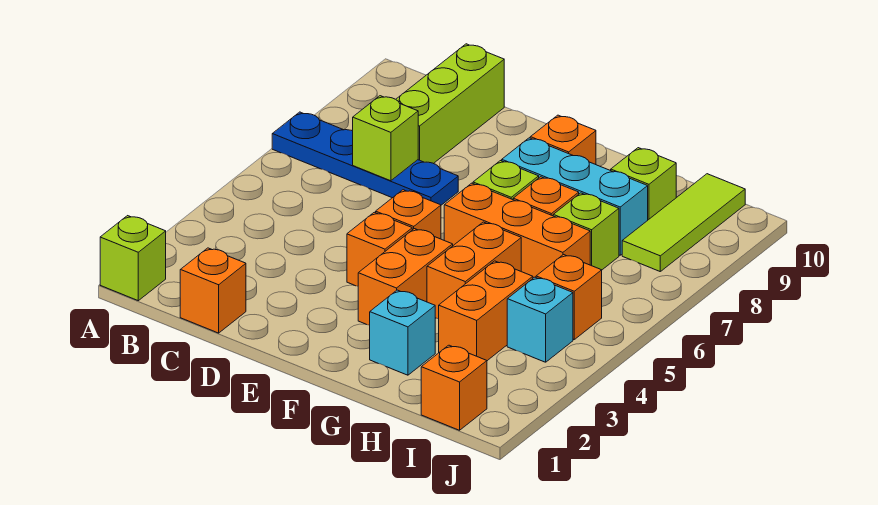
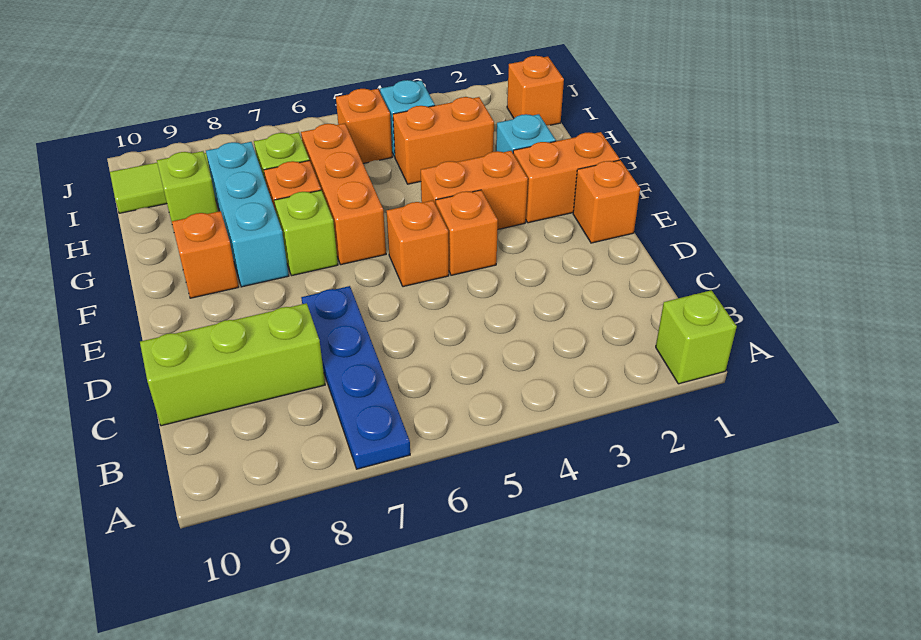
orange 1x1 brick [180,248,246,333] -> orange 1x1 brick moved to [573,160,640,243]
lime 1x1 brick [353,96,418,181] -> none
orange 1x2 brick [427,222,521,319] -> orange 1x2 brick moved to [513,132,619,223]

